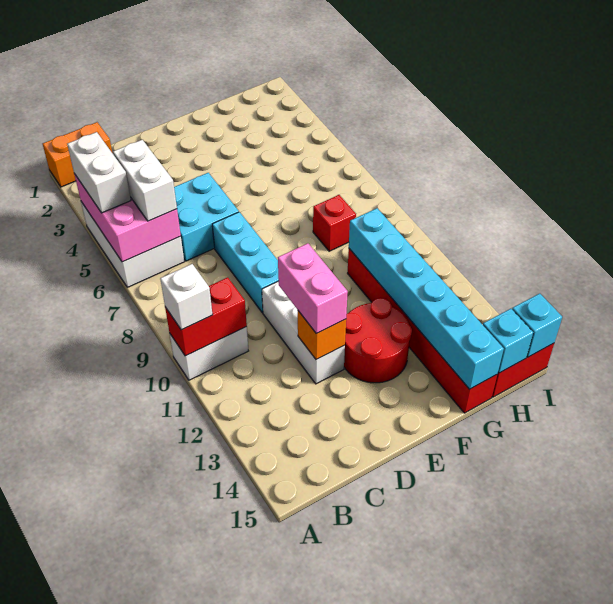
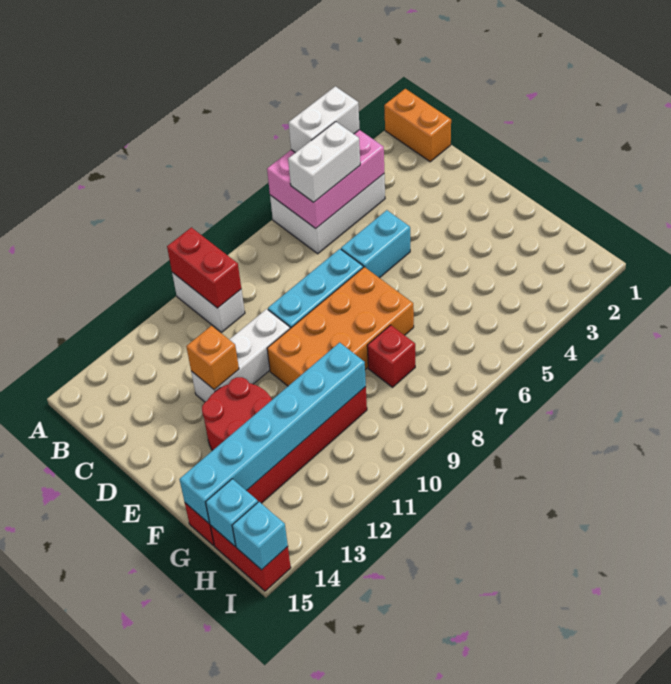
white 1x1 brick [160,264,213,330] -> none
cyan 2x2 brick [174,173,239,261] -> cyan 1x2 brick [341,210,410,278]
pink 1x2 brick [278,243,348,334] -> none
none -> orange 2x4 brick [267,267,414,386]

